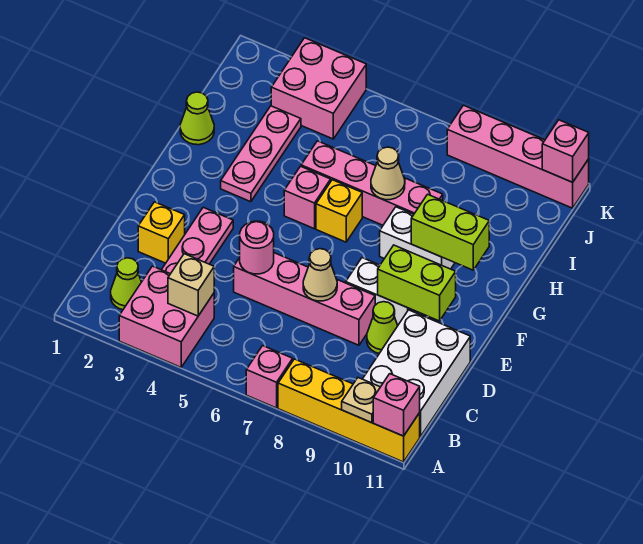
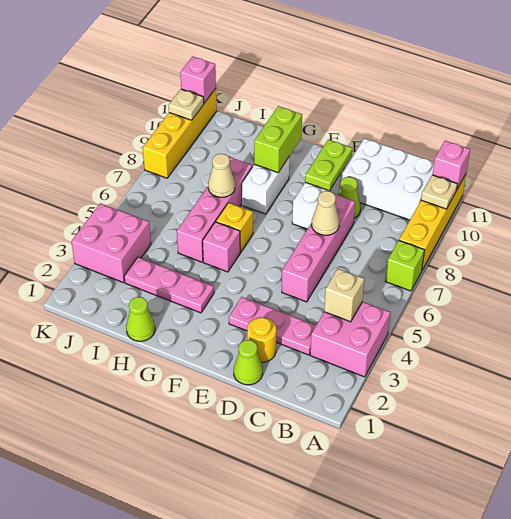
pink 1x1 brick [246,346,293,408] -> lime 1x1 brick [385,241,424,291]
lime 1x1 cone [111,258,141,310] -> lime 1x1 cone moved to [234,340,263,385]
yellow 1x1 brick [138,202,185,263] -> yellow 1x1 round brick [247,317,276,362]
pink 1x1 round brick [240,221,274,274] -> none
lime 1x2 brick [378,245,456,321] -> lime 1x2 plate [305,139,352,191]
pink 1x4 brick [447,105,589,208] -> yellow 1x4 brick [143,89,217,178]
none -> tan 1x1 plate [168,89,204,120]

